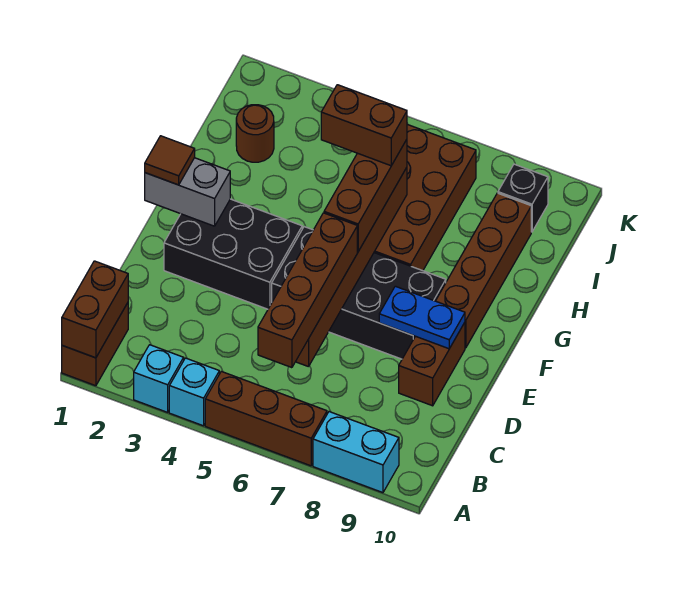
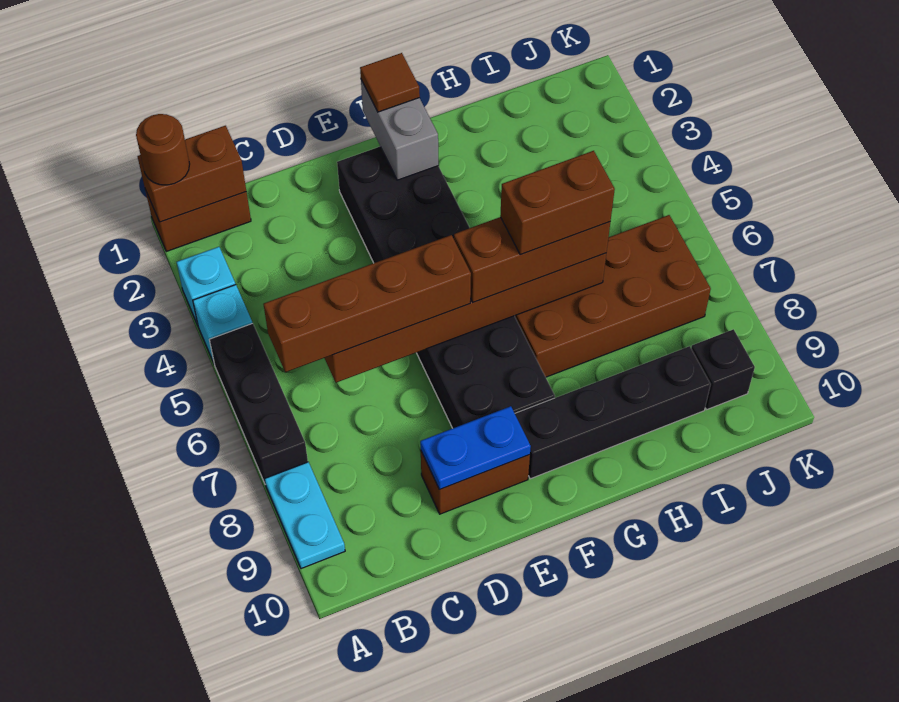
brown 1x3 brick [205,371,327,466] -> black 1x3 brick [209,323,308,483]
cyan 1x2 brick [313,412,399,493] -> cyan 1x2 plate [265,462,345,569]
blue 1x2 plate [379,286,465,349] -> blue 1x2 plate turned to [420,406,531,490]
brown 1x4 brick [436,193,531,348] -> black 1x4 brick [515,346,711,479]
brown 1x2 brick [321,85,407,166] -> brown 1x2 brick turned to [500,151,615,255]
brown 1x1 round brick [236,105,274,162] -> brown 1x1 round brick moved to [136,114,190,185]

